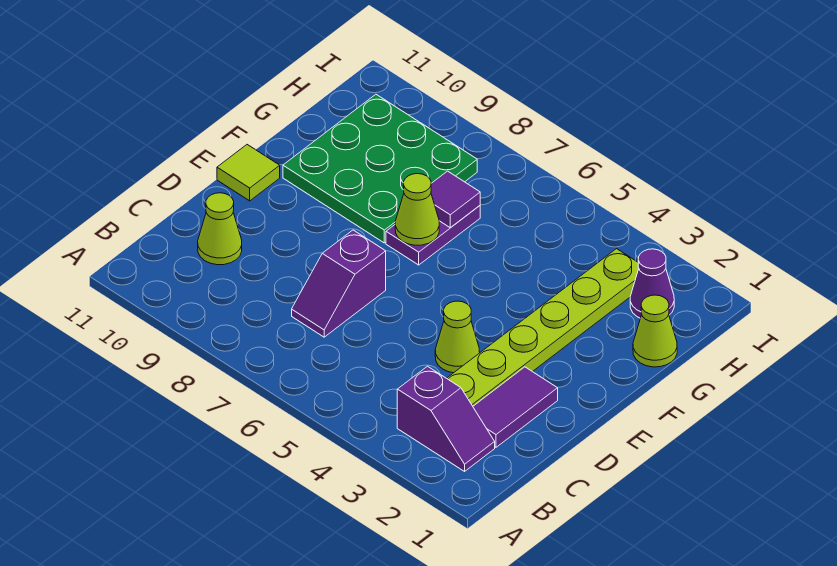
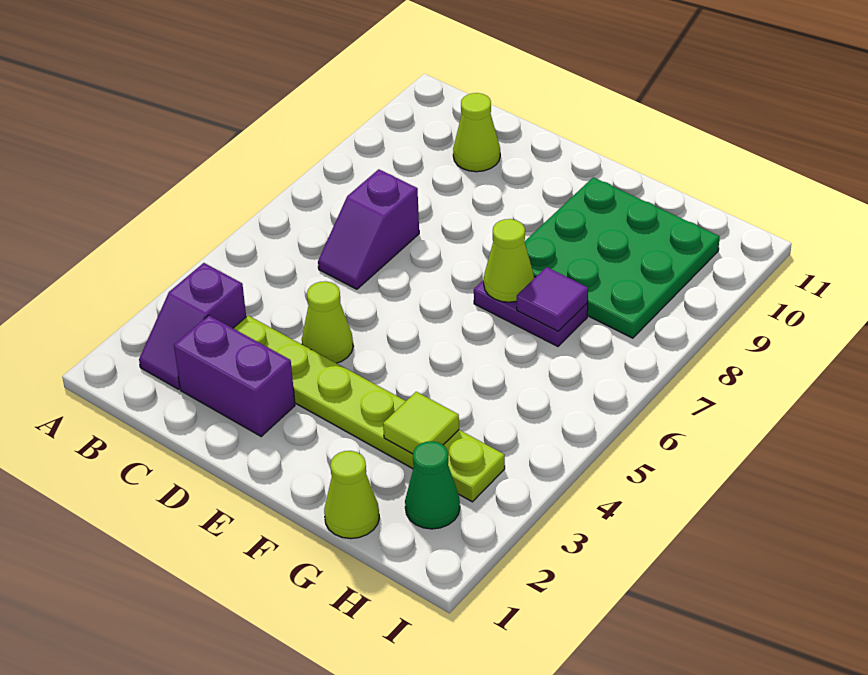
purple 1x2 tile [473,367,558,447] -> purple 1x2 brick [174,315,295,436]
purple 1x2 slope [292,230,386,337] -> purple 1x2 slope turned to [318,169,419,289]
lime 1x1 tile [217,145,280,201] -> lime 1x1 tile moved to [383,392,459,454]
purple 1x1 cone [630,249,674,318] -> green 1x1 cone [405,441,460,529]

